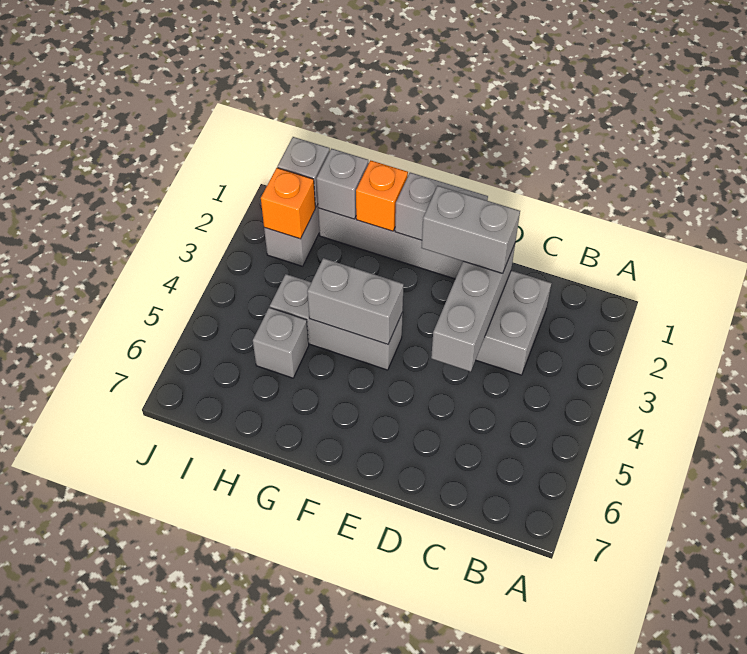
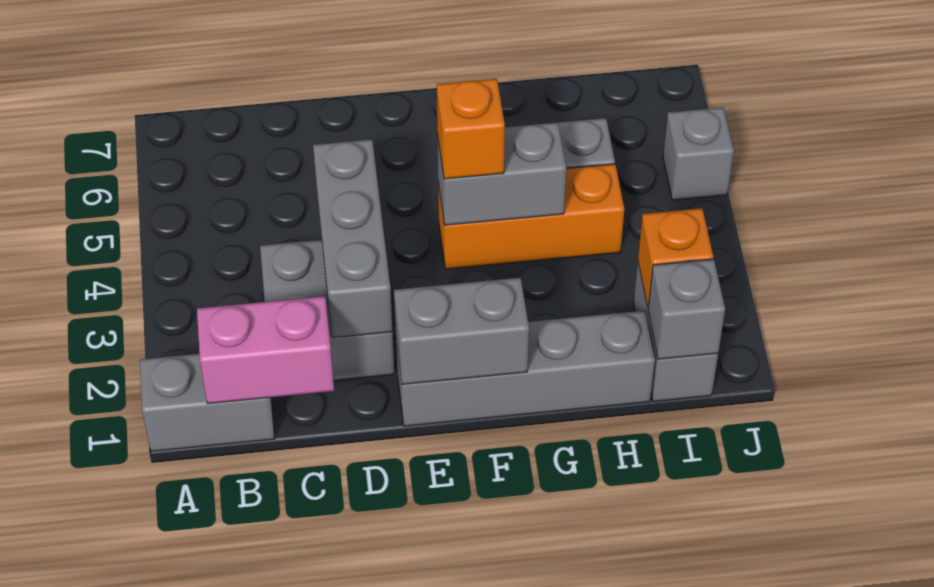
none -> pink 1x2 brick [197,296,334,403]
grey 1x2 brick [421,186,520,274] -> grey 1x2 brick moved to [140,354,275,451]
grey 1x3 brick [270,274,403,370] -> orange 1x3 brick [438,164,624,269]
orange 1x1 brick [356,160,408,231] -> orange 1x1 brick moved to [437,79,505,179]
grey 1x1 brick [316,149,369,219] -> grey 1x1 brick moved to [663,107,734,200]

